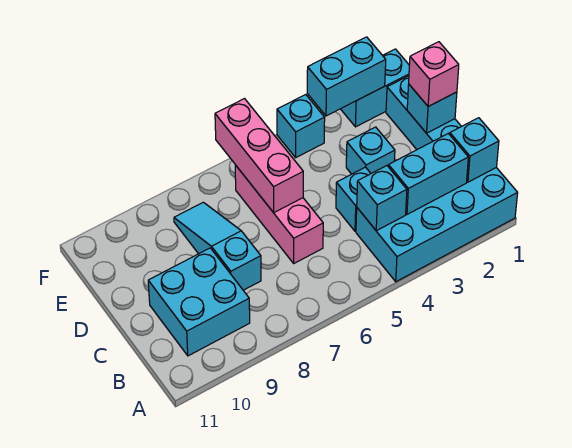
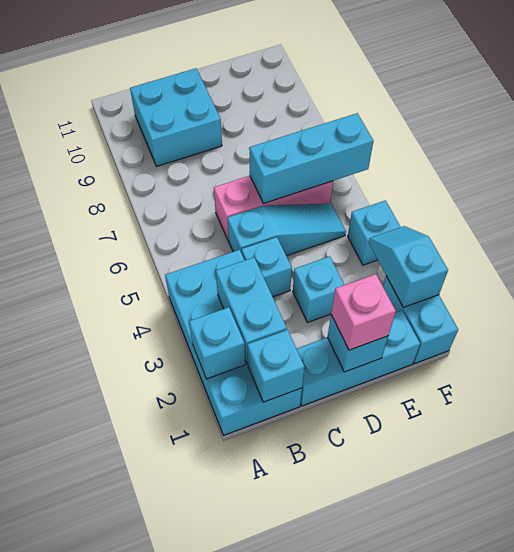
cyan 1x1 brick [357,166,407,231] -> cyan 1x1 brick moved to [189,307,245,379]
cyan 1x3 slope [174,202,261,290] -> cyan 1x3 slope moved to [227,203,346,256]
pink 1x3 brick [215,99,303,213] -> cyan 1x3 brick [249,113,373,204]
cyan 1x2 brick [307,37,386,116] -> cyan 1x2 slope [369,226,448,307]

